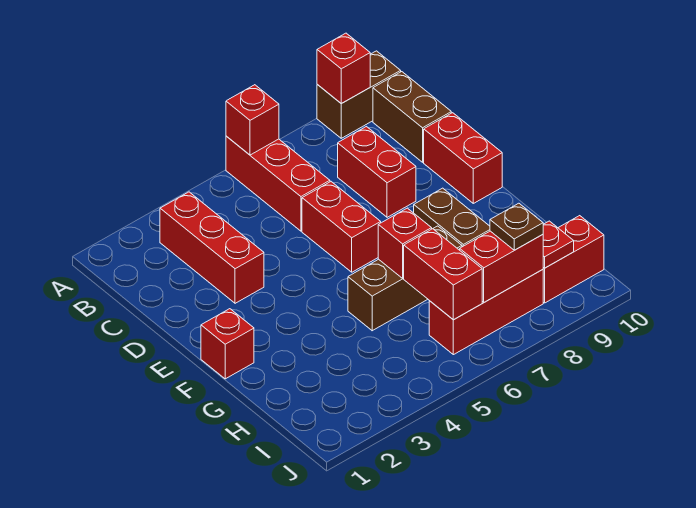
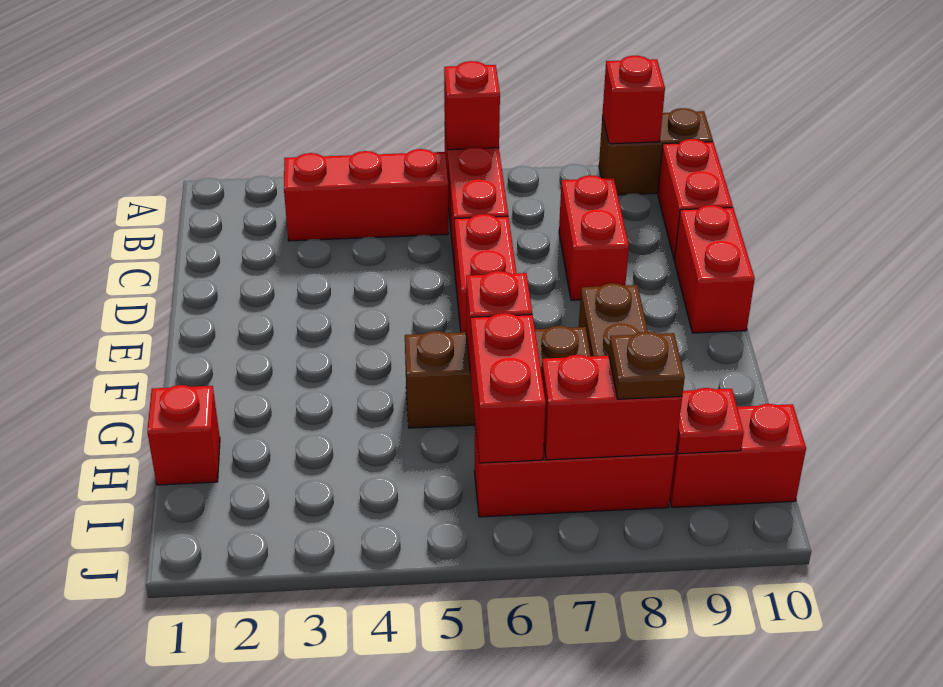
red 1x3 brick [160,192,264,303] -> red 1x3 brick turned to [284,149,448,241]
brown 1x2 brick [373,72,451,162] -> red 1x2 brick [658,139,733,260]
red 1x1 brick [201,309,254,379] -> red 1x1 brick moved to [147,385,220,485]

